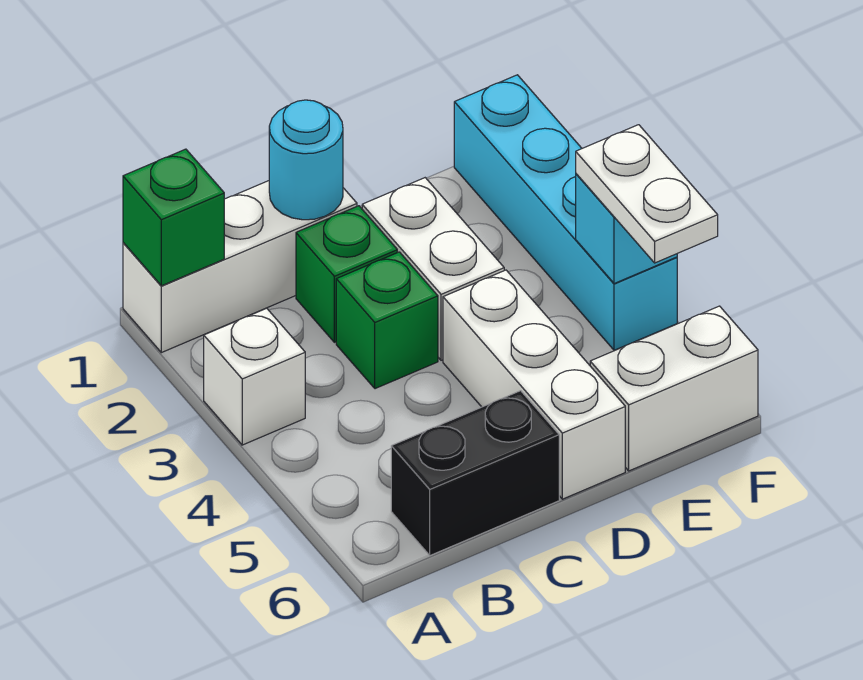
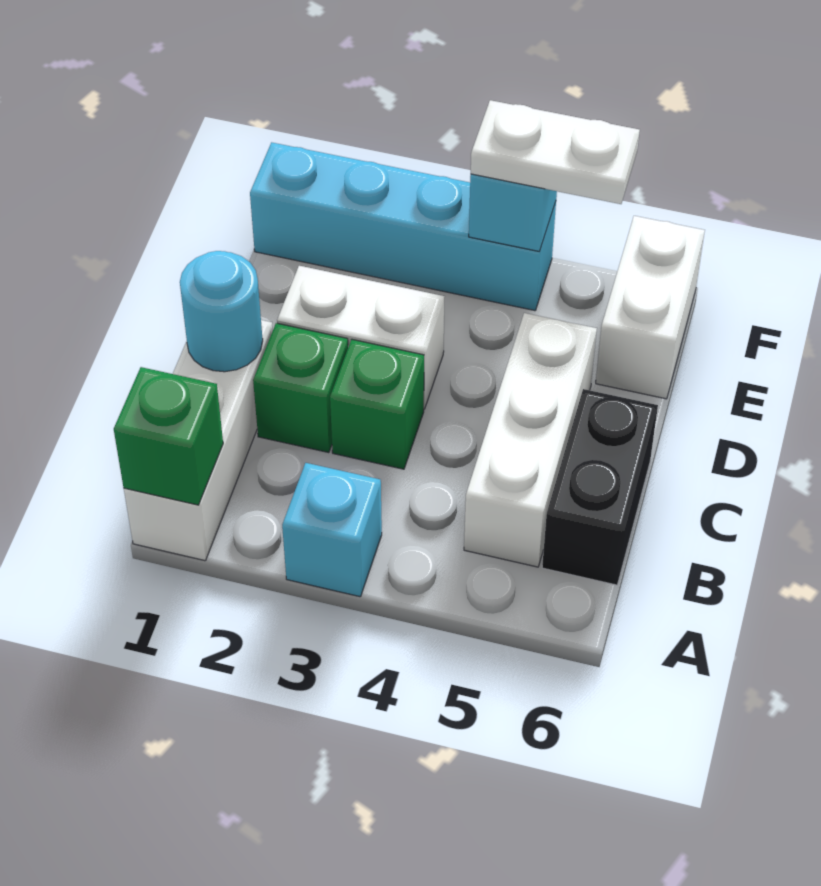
white 1x1 brick [204,308,305,445] -> cyan 1x1 brick [282,463,382,597]
white 1x3 brick [443,270,625,499] -> white 1x3 brick turned to [464,313,597,567]

